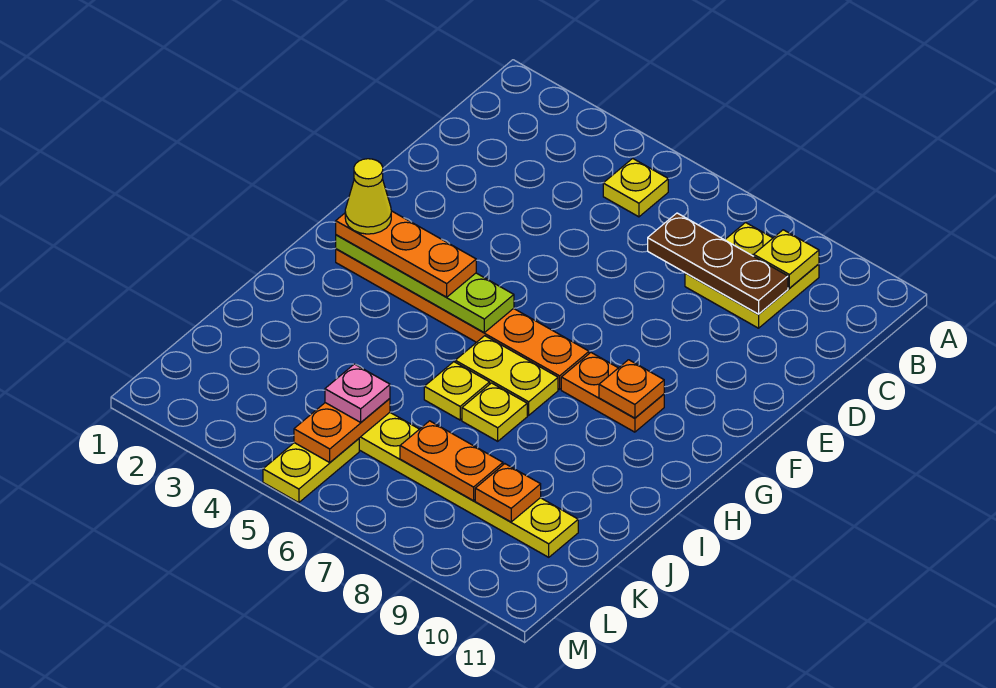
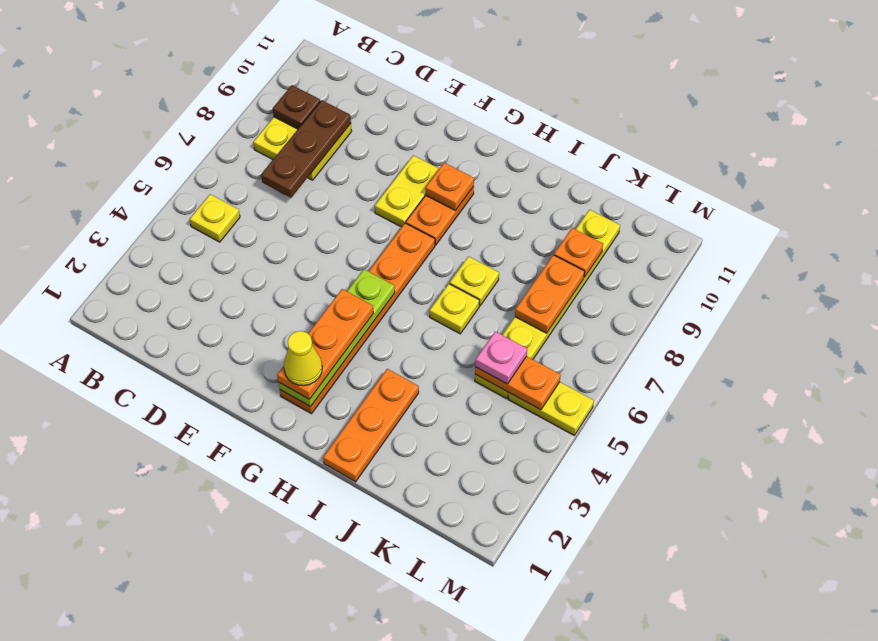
yellow 1x1 plate [754,230,819,288] -> brown 1x1 plate [273,85,320,129]
yellow 1x2 plate [455,336,558,415] -> yellow 1x2 plate moved to [375,155,439,227]
none -> orange 1x3 plate [323,369,419,482]

